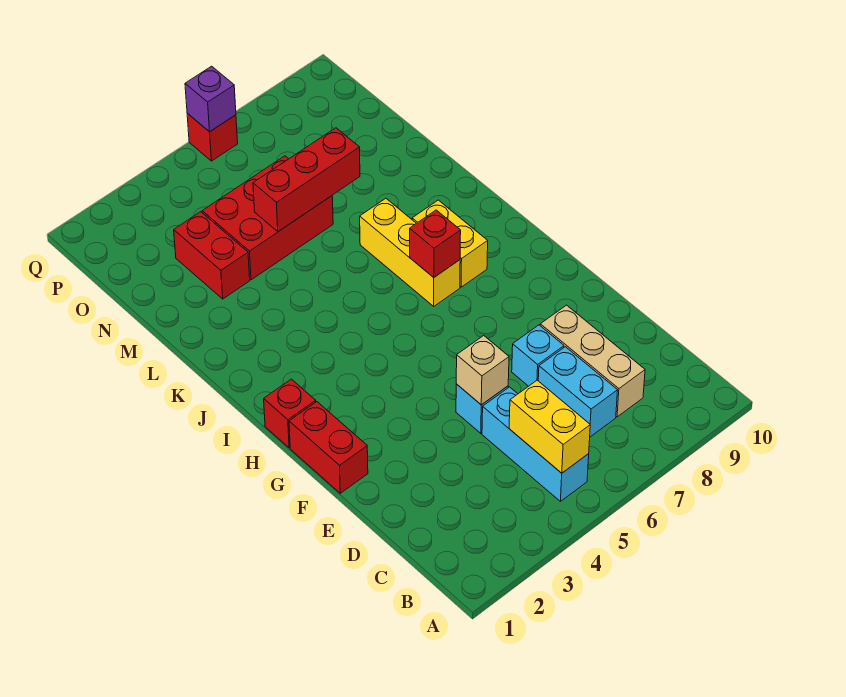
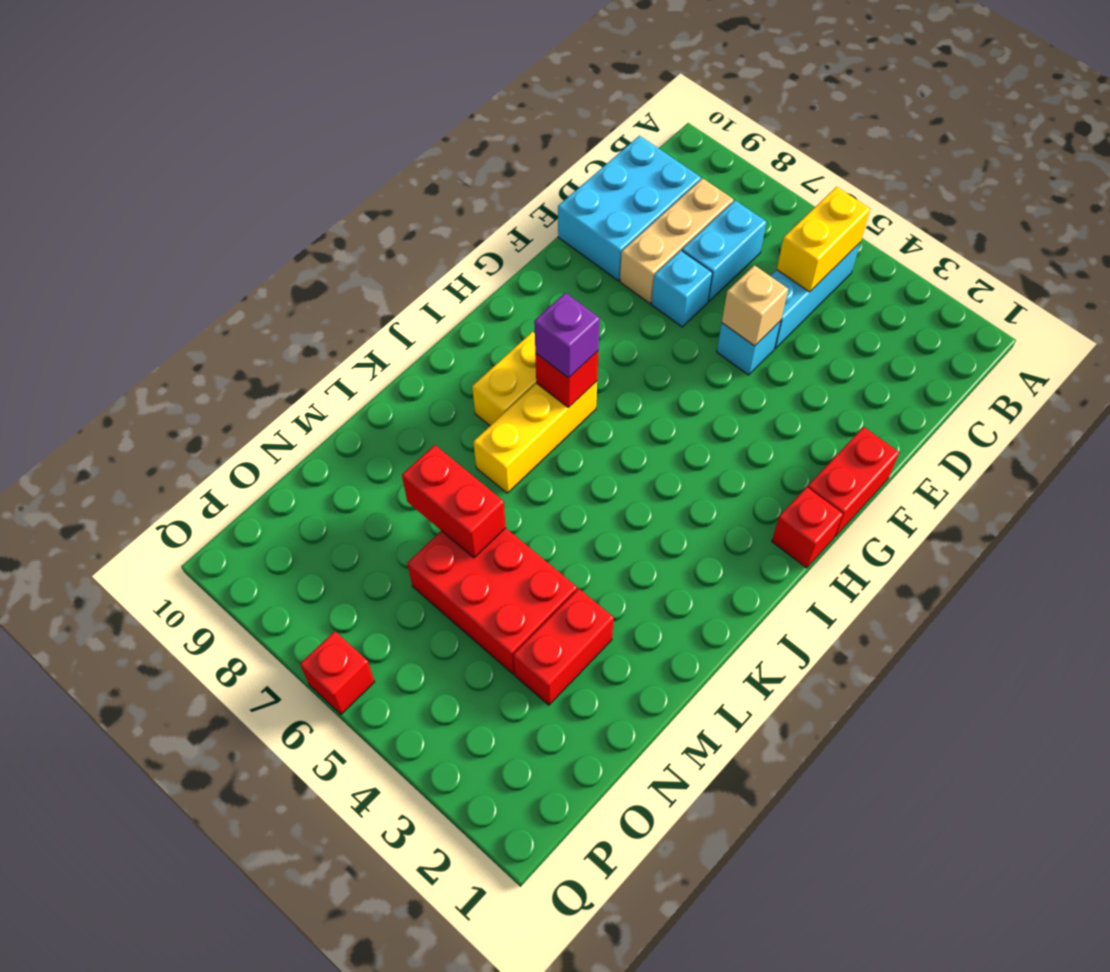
none -> cyan 2x3 brick [558,136,701,280]
red 1x3 brick [253,128,360,232] -> red 1x2 brick [402,445,506,558]
purple 1x1 brick [185,66,236,132] -> purple 1x1 brick moved to [534,293,600,378]

